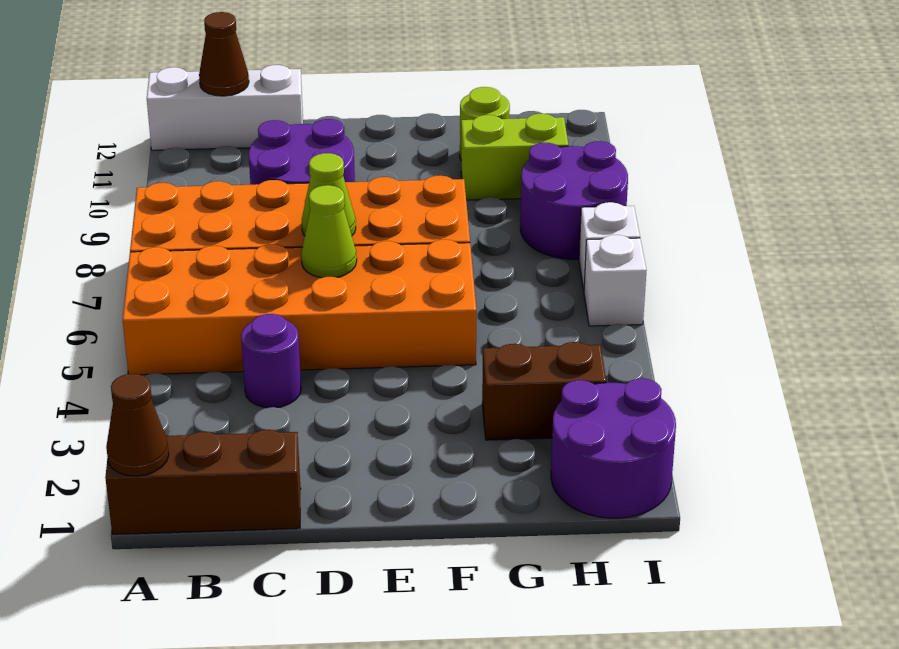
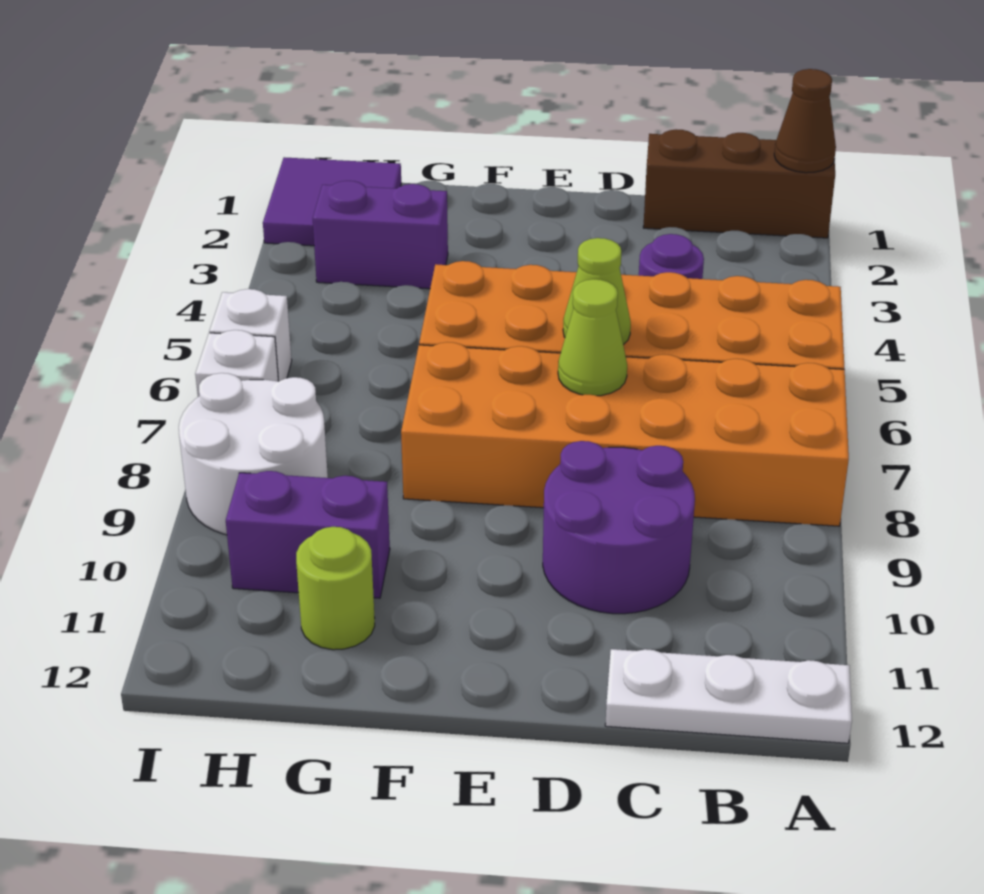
white 1x3 brick [147,65,303,150] -> white 1x3 plate [605,649,852,743]
brown 1x1 cone [199,12,249,96] -> none
brown 1x2 brick [482,342,606,440] -> purple 1x2 brick [313,181,448,289]
lime 1x2 brick [461,114,568,200] -> purple 1x2 brick [226,471,390,598]
purple 2x2 round brick [551,378,676,518] -> purple 2x2 tile [263,157,401,246]
purple 2x2 round brick [520,141,628,259] -> white 2x2 round brick [179,373,328,535]

